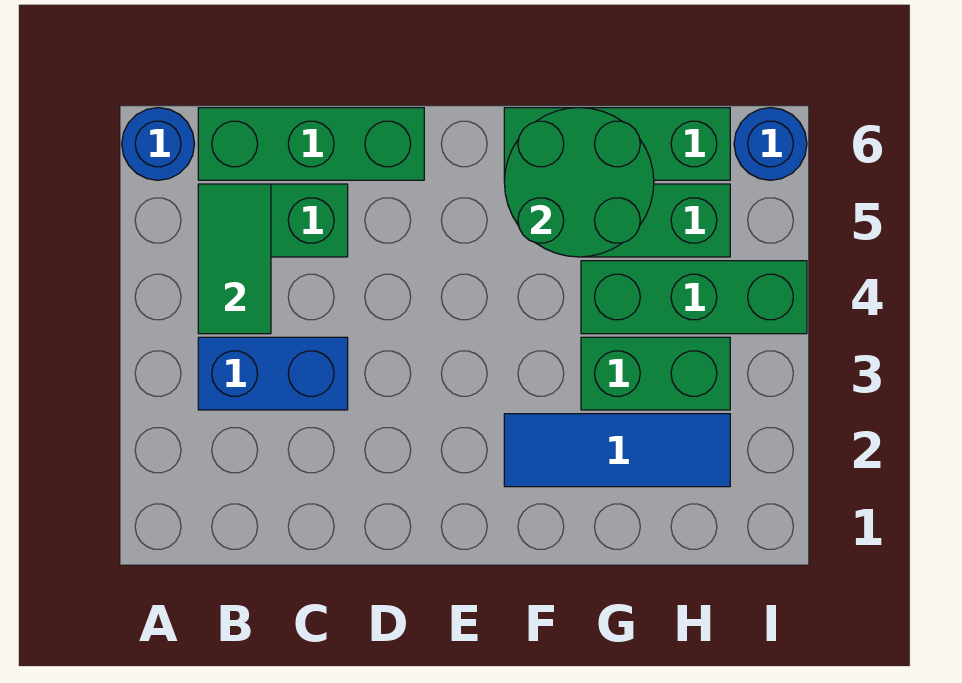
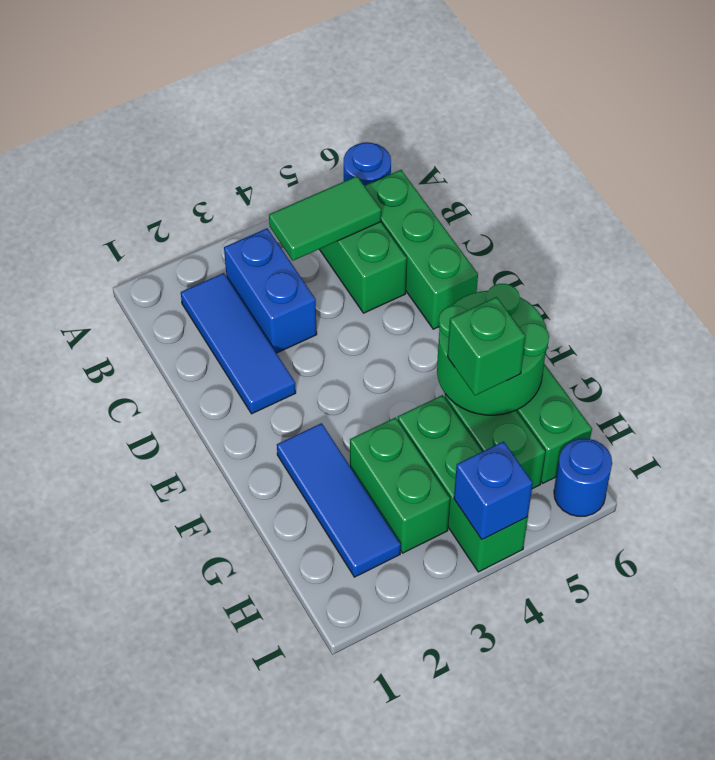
none -> blue 1x3 tile [181,273,296,414]
none -> green 1x1 brick [447,297,525,395]
none -> blue 1x1 brick [454,441,533,540]

